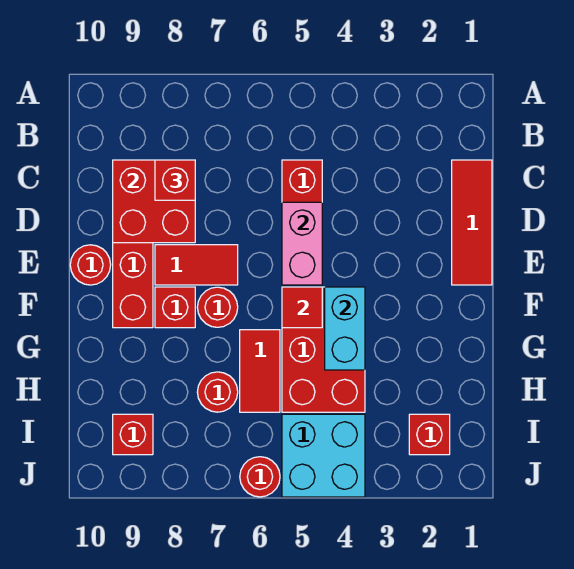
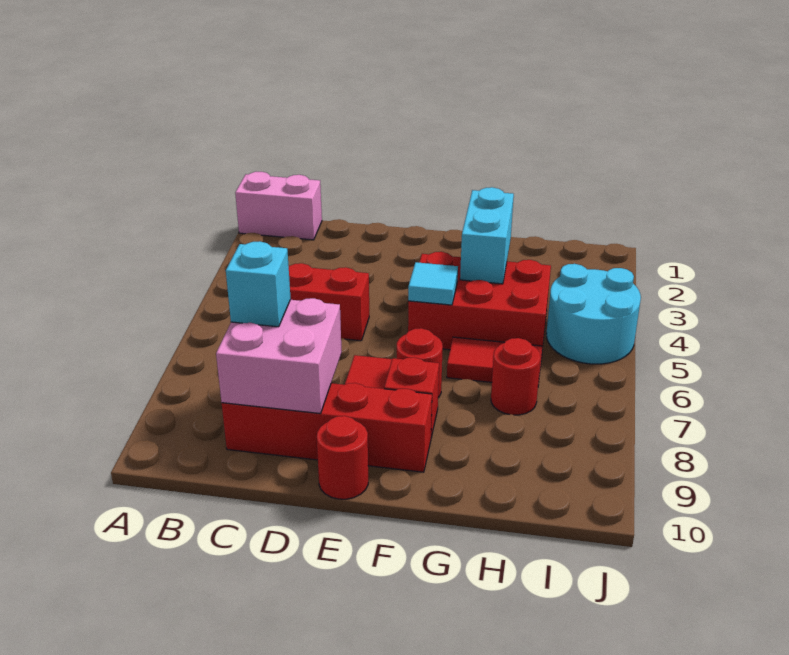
red 1x3 tile [452,160,492,285] -> none
red 2x2 brick [113,160,195,243] -> pink 2x2 brick [216,298,342,414]
red 1x1 brick [155,160,195,200] -> cyan 1x1 brick [226,241,291,327]
pink 1x2 brick [282,202,322,285] -> pink 1x2 brick moved to [235,172,322,240]
cyan 1x2 brick [325,287,365,370] -> cyan 1x2 brick turned to [460,187,514,284]
red 1x1 tile [282,287,322,328] -> cyan 1x1 tile [408,262,458,305]
red 1x1 brick [409,414,450,455] -> none
cyan 2x2 brick [282,414,365,497] -> cyan 2x2 round brick [546,264,641,364]
red 1x1 brick [113,414,153,455] -> none
red 1x1 round brick [240,457,280,497] -> none

